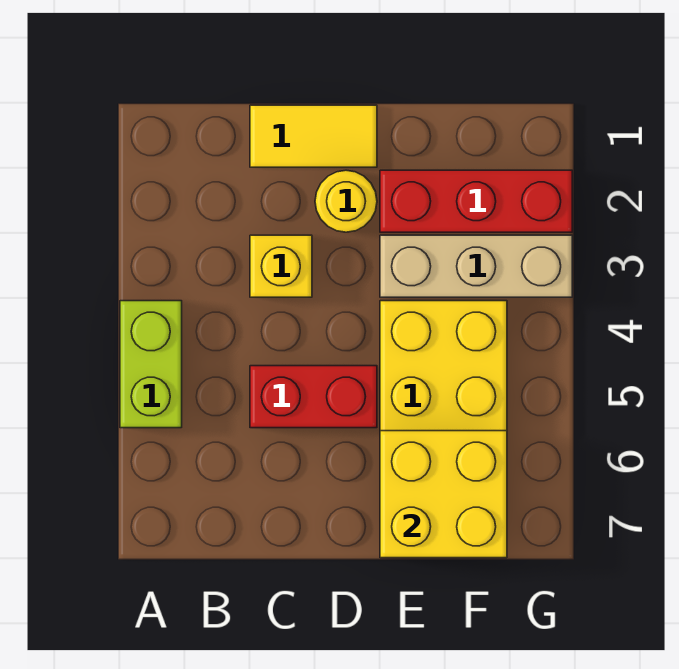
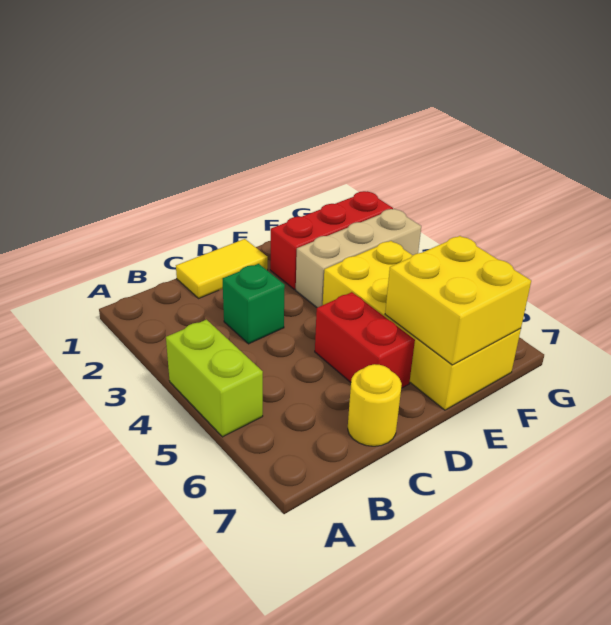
yellow 1x1 brick [250,235,312,297] -> green 1x1 brick [223,264,285,344]
red 1x2 brick [250,366,377,428] -> red 1x2 brick turned to [315,292,415,388]
yellow 1x1 round brick [315,170,377,232] -> yellow 1x1 round brick moved to [348,364,402,446]

